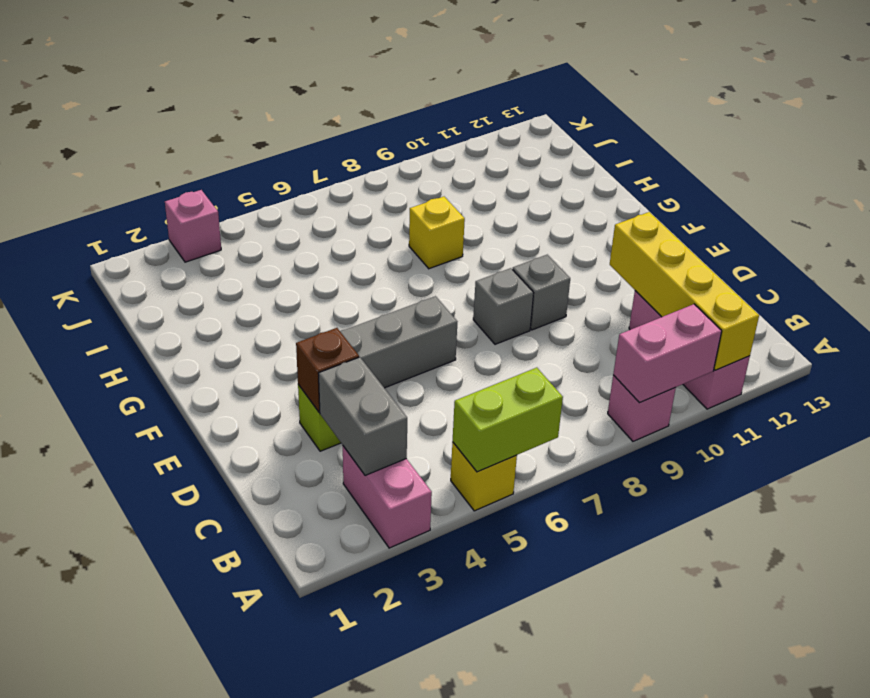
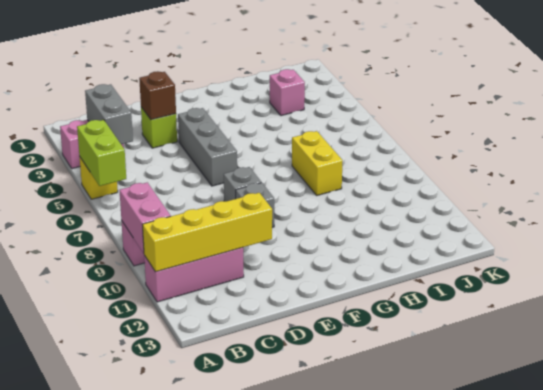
grey 1x2 brick [318,357,407,475] -> grey 1x2 brick turned to [85,84,133,144]
yellow 1x1 brick [409,197,465,269] -> yellow 1x2 brick [292,131,343,195]
pink 1x1 brick [165,190,221,262] -> pink 1x1 brick moved to [270,69,305,116]

